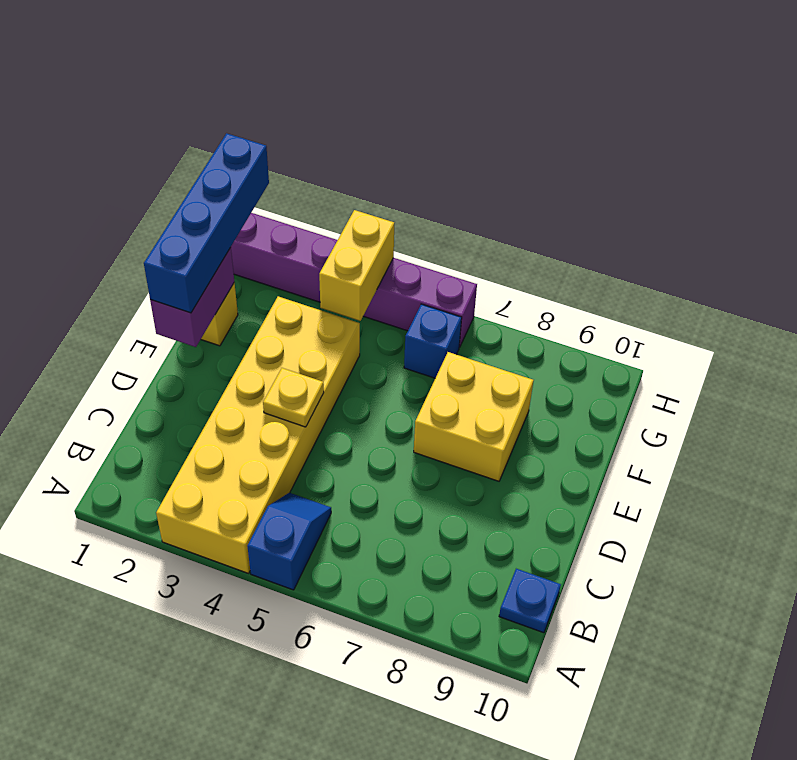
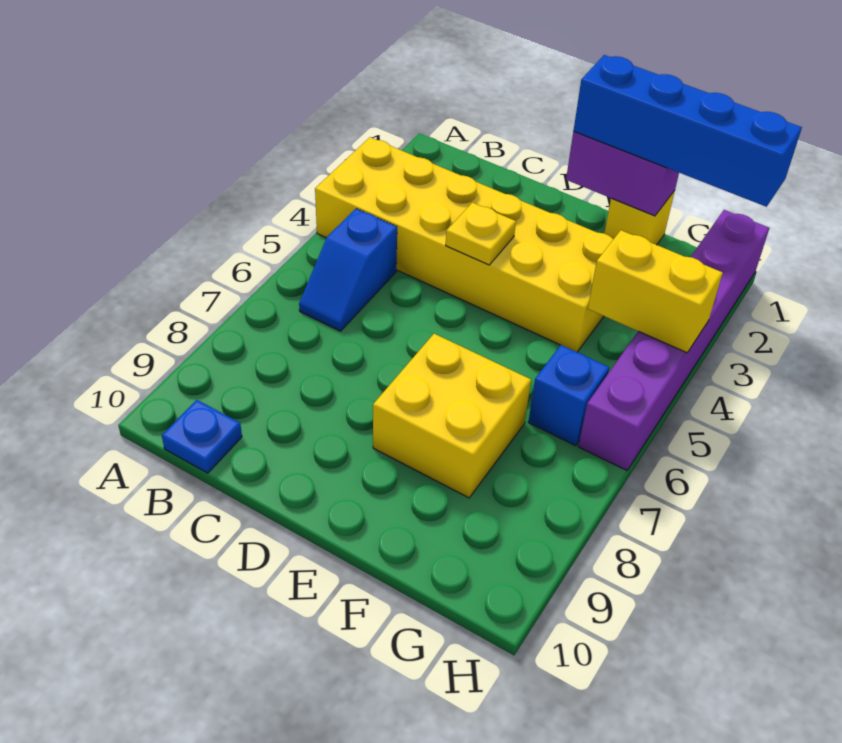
blue 1x2 slope [247,493,331,590] -> blue 1x2 slope turned to [299,209,397,331]

